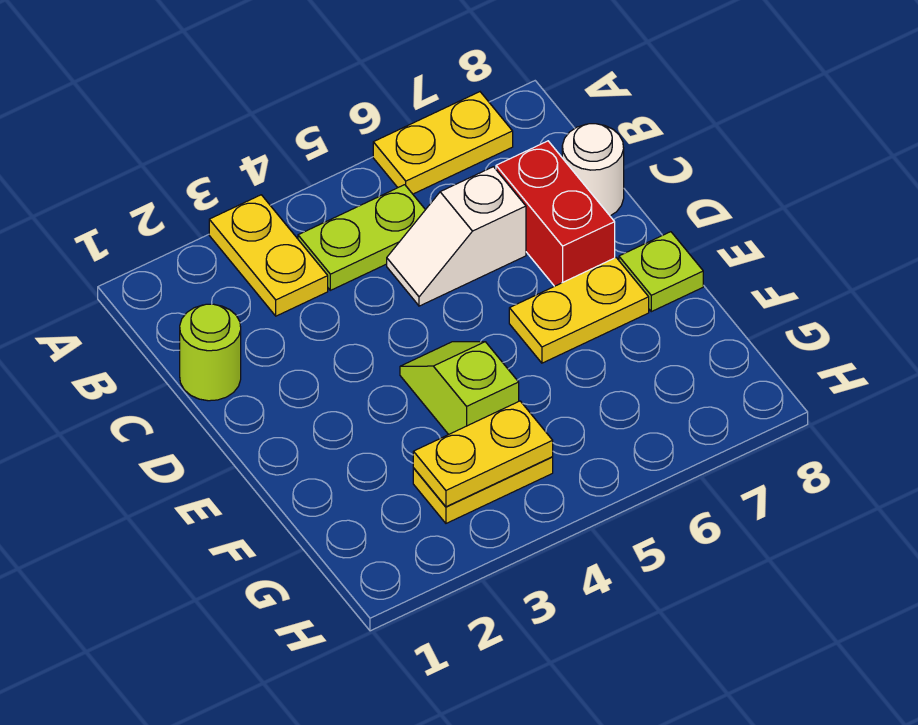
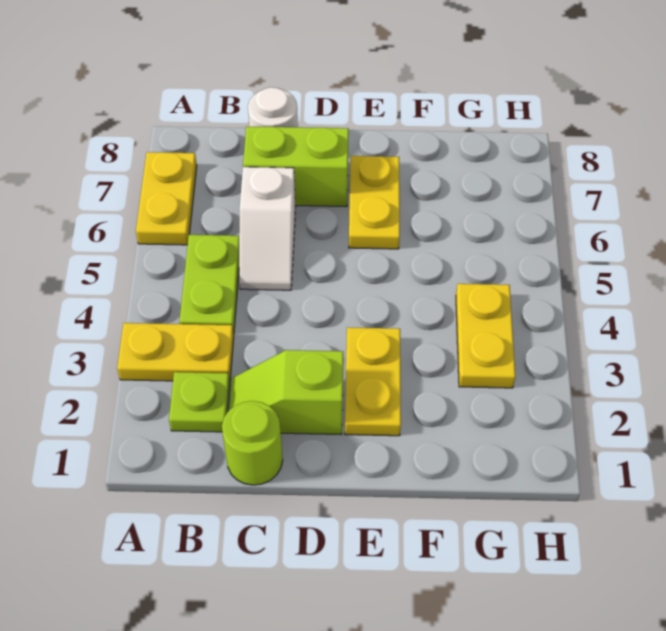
red 1x2 brick [496,141,615,286] -> lime 1x2 brick [243,127,349,207]
lime 1x2 slope [400,342,519,435] -> lime 1x2 slope moved to [229,350,343,434]
lime 1x1 plate [619,232,703,312] -> lime 1x1 plate moved to [169,372,230,432]
yellow 1x2 plate [413,401,553,507] -> yellow 1x2 plate moved to [345,327,401,436]

